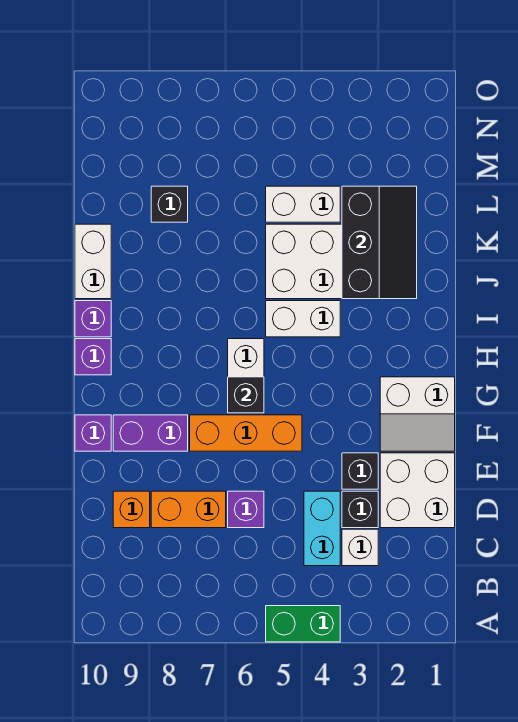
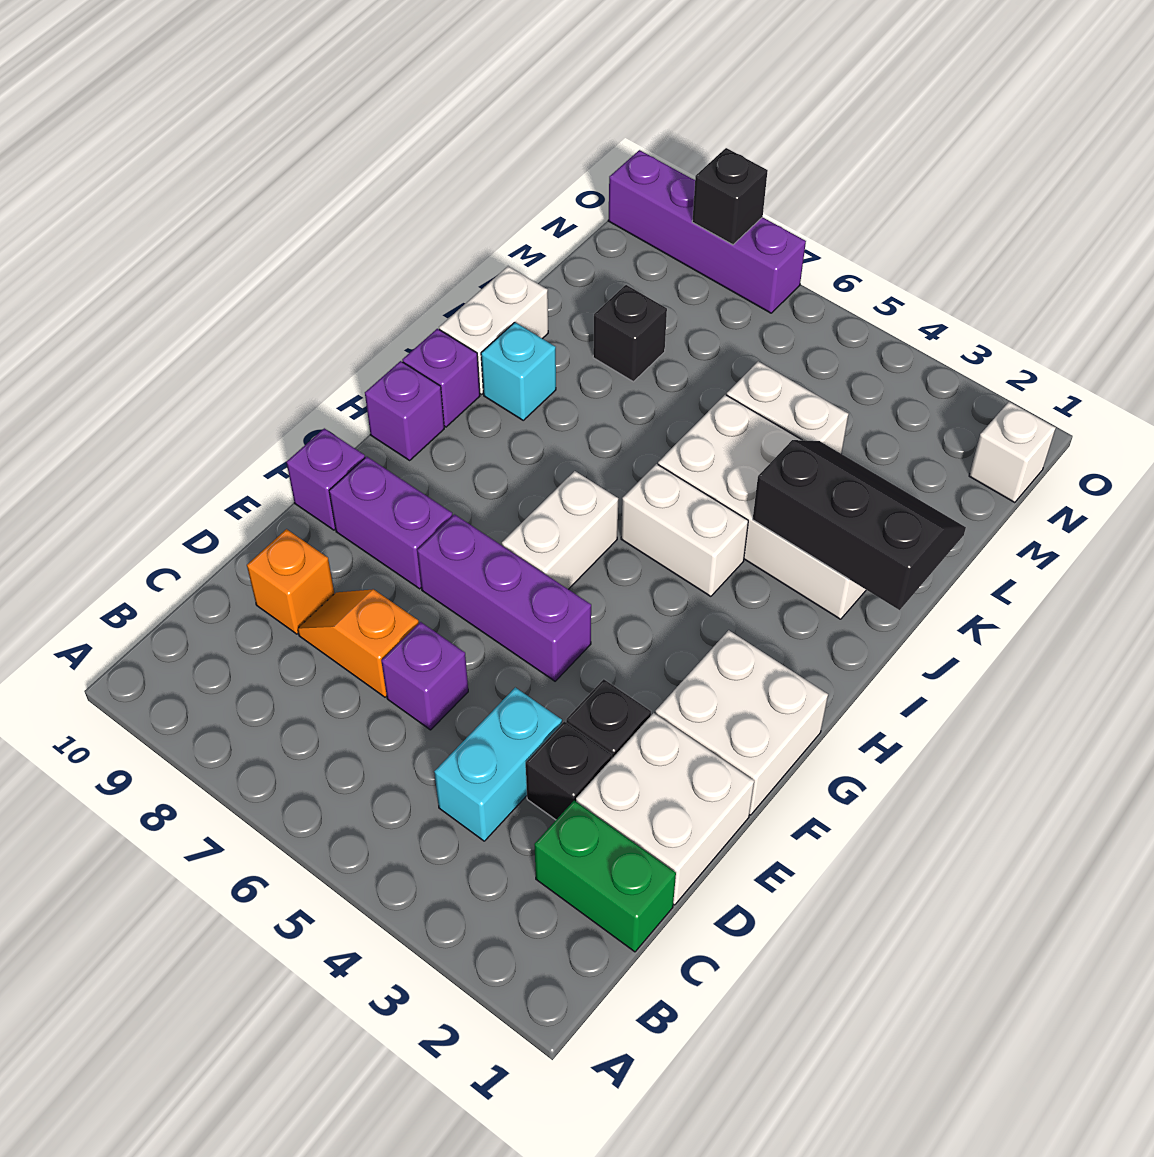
green 1x2 brick [266,606,340,642] -> green 1x2 brick moved to [534,801,676,952]
white 1x1 brick [342,529,378,566] -> white 1x1 brick moved to [969,402,1056,503]
orange 1x2 brick [151,491,226,528] -> orange 1x2 slope [298,589,419,697]
white 2x2 slope [380,377,455,451] -> white 2x2 brick [655,630,828,815]
orange 1x3 brick [190,415,302,451] -> purple 1x3 brick [417,514,591,681]
black 1x1 brick [228,377,264,413] -> black 1x1 brick moved to [692,148,768,245]
black 2x3 slope [342,186,417,299] -> black 2x3 slope turned to [753,440,966,610]
none -> cyan 1x1 brick [481,322,556,420]
none -> purple 1x4 brick [608,150,806,313]

